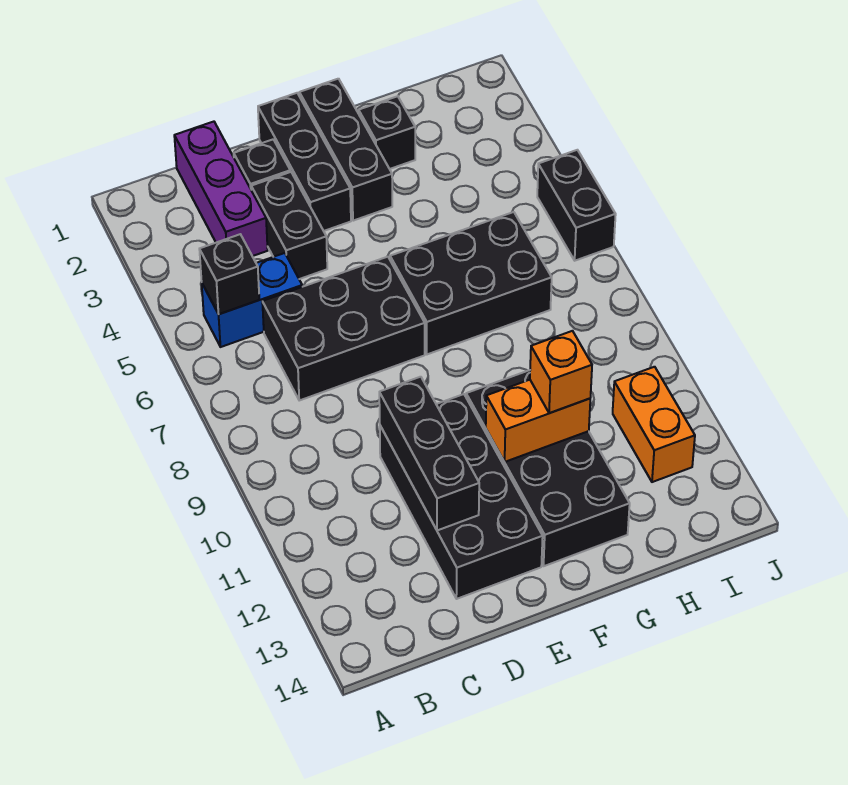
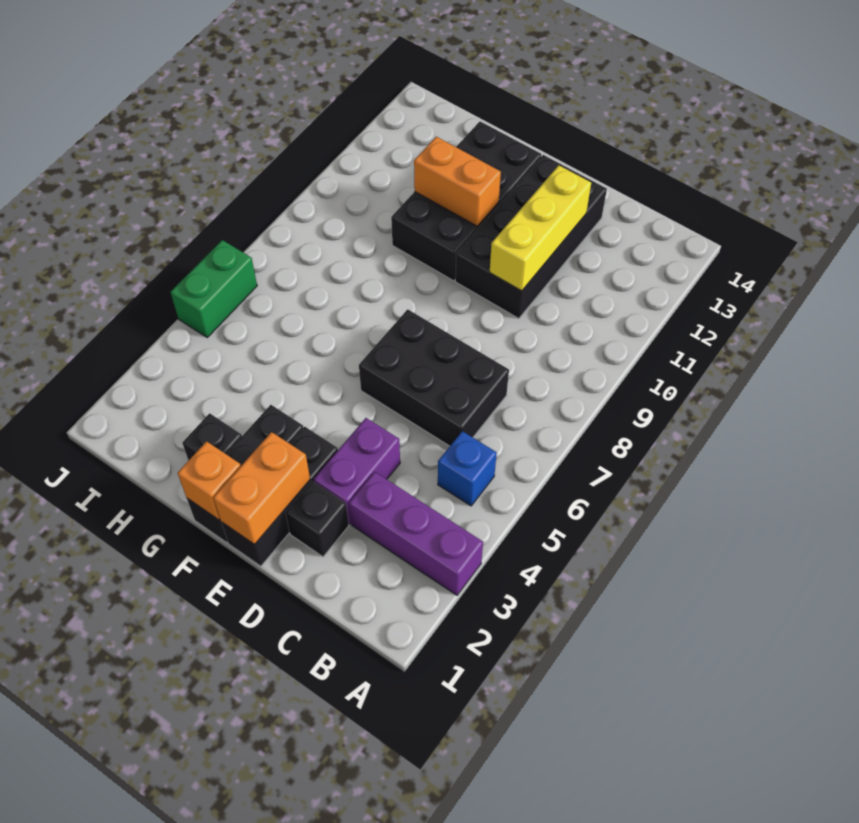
blue 1x2 brick [202,253,302,347] -> blue 1x1 brick [438,431,497,506]
black 1x1 brick [199,234,259,314] -> none
purple 1x3 brick [174,122,268,256] -> purple 1x3 brick turned to [349,472,483,595]
black 1x2 brick [251,172,327,279] -> purple 1x2 brick [313,418,400,524]
black 1x3 brick [379,377,479,530] -> yellow 1x3 brick [490,165,591,291]
black 2x3 brick [390,212,552,354] -> none
orange 1x1 brick [530,331,592,413] -> orange 1x1 brick moved to [178,441,241,520]
orange 1x2 brick [613,367,695,482] -> orange 1x2 brick moved to [213,432,310,544]
black 1x2 brick [537,150,616,261] -> green 1x2 brick [171,240,257,337]

